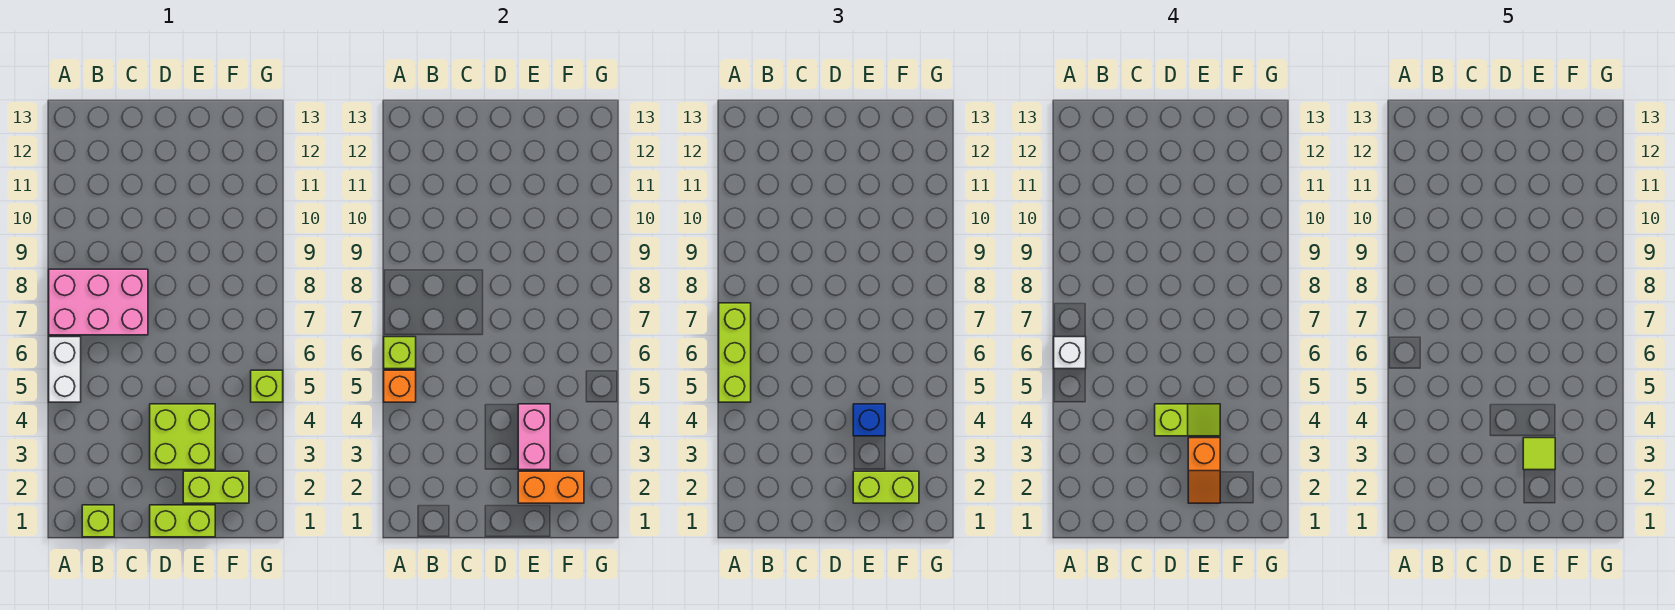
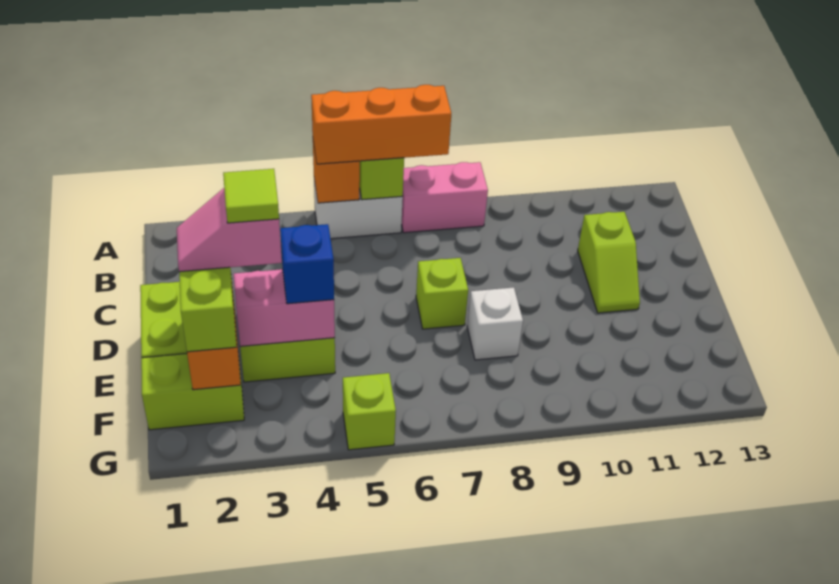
lime 1x3 brick [719,303,751,402] -> orange 1x3 brick [311,85,451,164]
white 1x1 brick [1054,337,1086,369] -> white 1x1 brick moved to [467,287,523,360]
pink 2x3 brick [49,269,148,335] -> pink 1x2 brick [402,162,488,233]
lime 1x1 brick [82,505,114,537] -> lime 1x1 brick moved to [416,258,468,329]
lime 1x2 slope [1155,404,1220,436] -> lime 1x2 slope moved to [578,212,640,313]
lime 1x2 brick [183,471,249,503] -> lime 1x2 brick turned to [141,354,244,430]
orange 1x2 slope [1188,438,1220,503] -> pink 1x2 slope [177,188,282,272]

